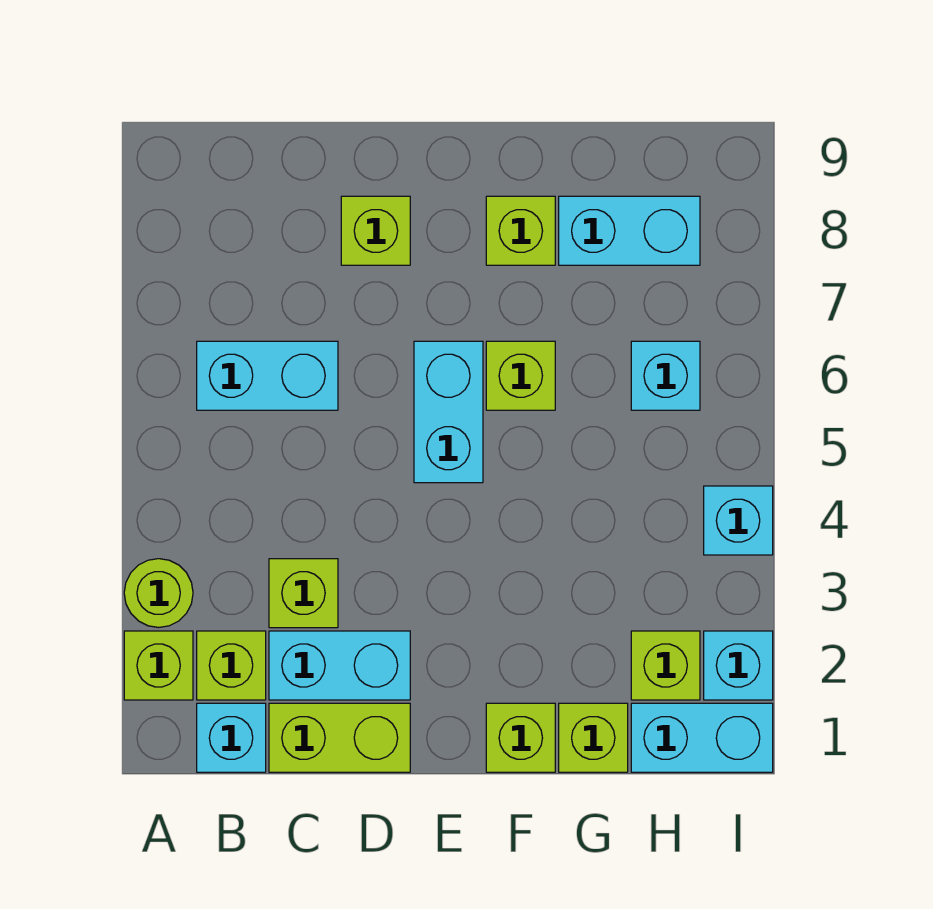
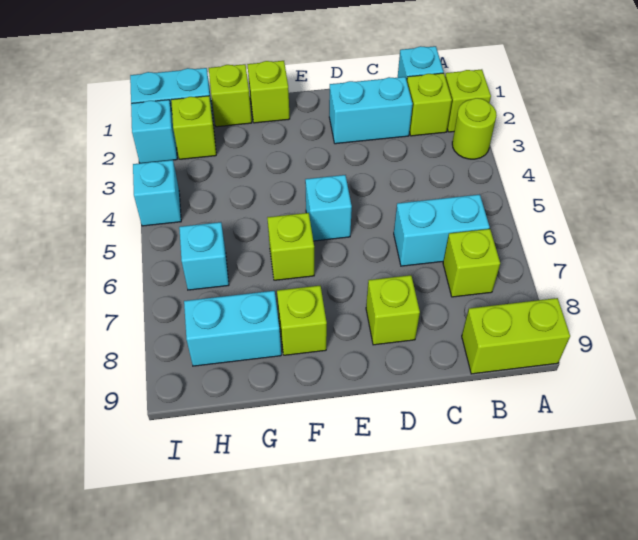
lime 1x2 brick [269,703,410,772] -> lime 1x2 brick moved to [462,298,570,374]
lime 1x1 brick [269,559,338,628] -> lime 1x1 brick moved to [443,229,500,297]
cyan 1x2 brick [414,341,483,483] -> cyan 1x1 brick [305,175,352,241]

